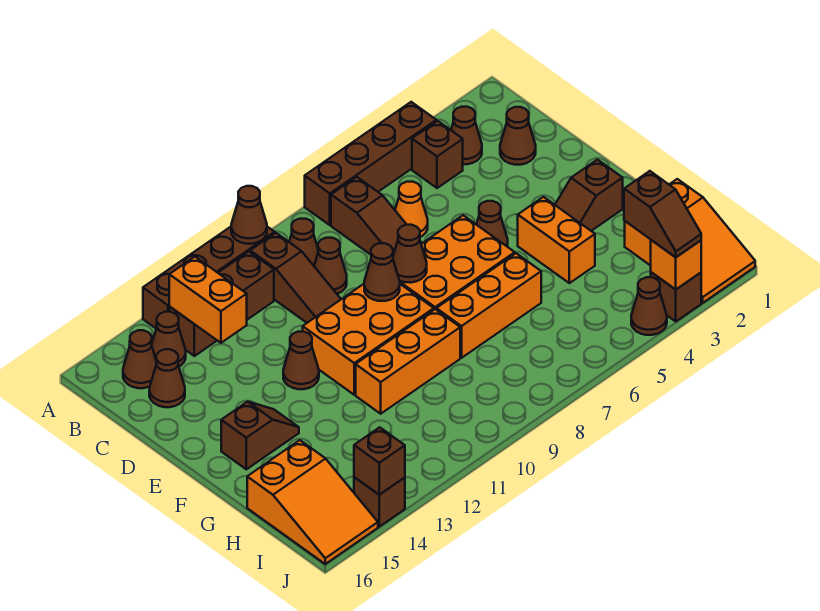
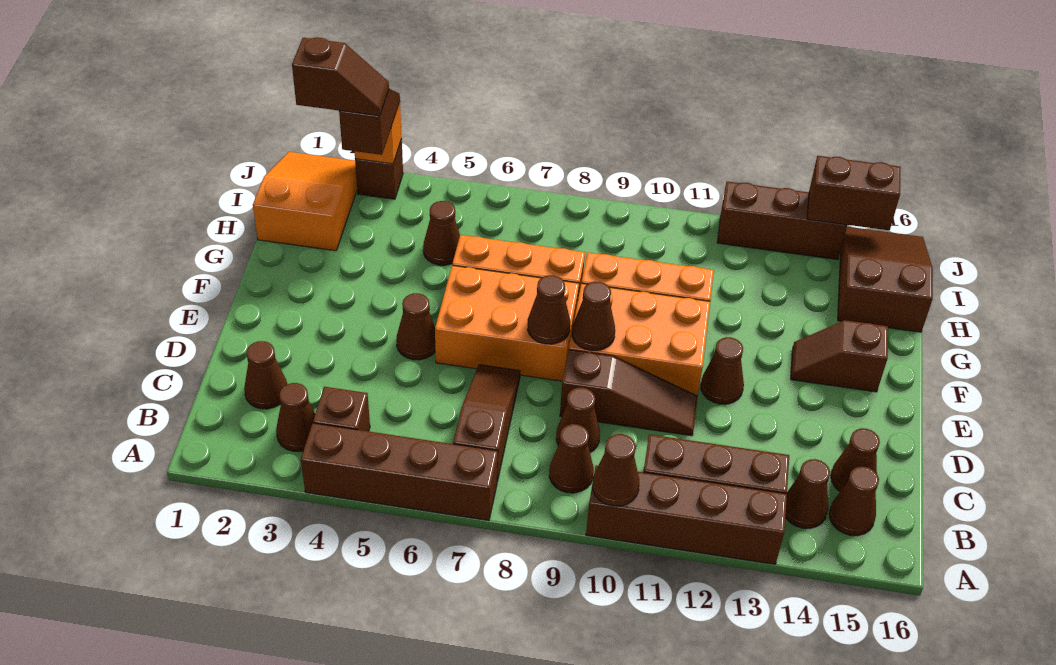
brown 1x3 slope [250,233,341,323] -> brown 1x3 slope turned to [560,350,698,436]
orange 1x2 brick [169,257,247,343] -> none
orange 1x1 cone [395,182,428,237] -> none
brown 1x2 slope [555,160,623,231] -> brown 1x2 slope moved to [292,37,389,116]
orange 1x2 brick [518,197,595,283] -> none
orange 2x3 slope [247,440,378,564] -> brown 2x3 slope [838,227,933,332]
brown 1x1 cone [631,277,667,335] -> brown 1x1 cone moved to [423,201,460,265]
brown 1x1 brick [354,477,405,527] -> brown 1x3 brick [717,182,847,260]
brown 1x1 brick [354,427,405,495] -> brown 1x2 brick [807,156,901,230]

